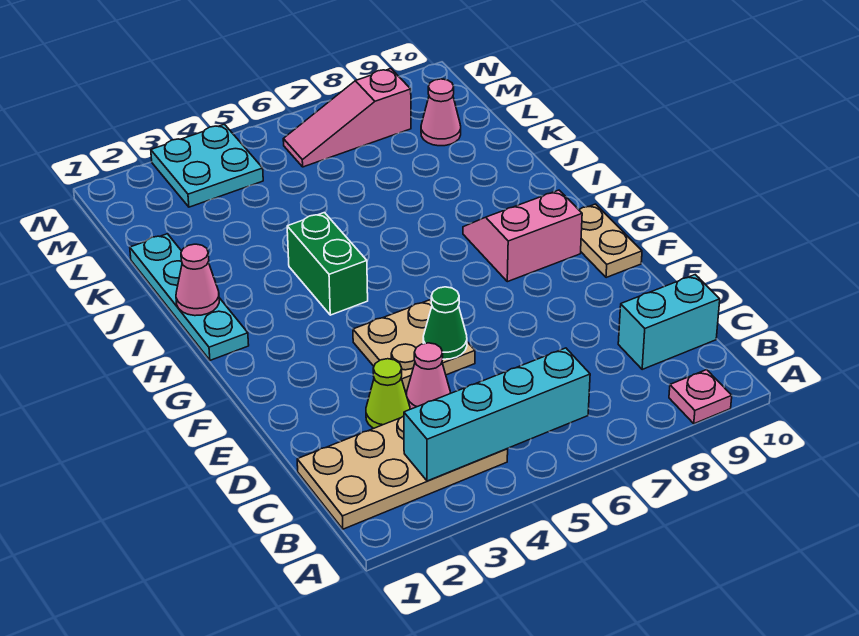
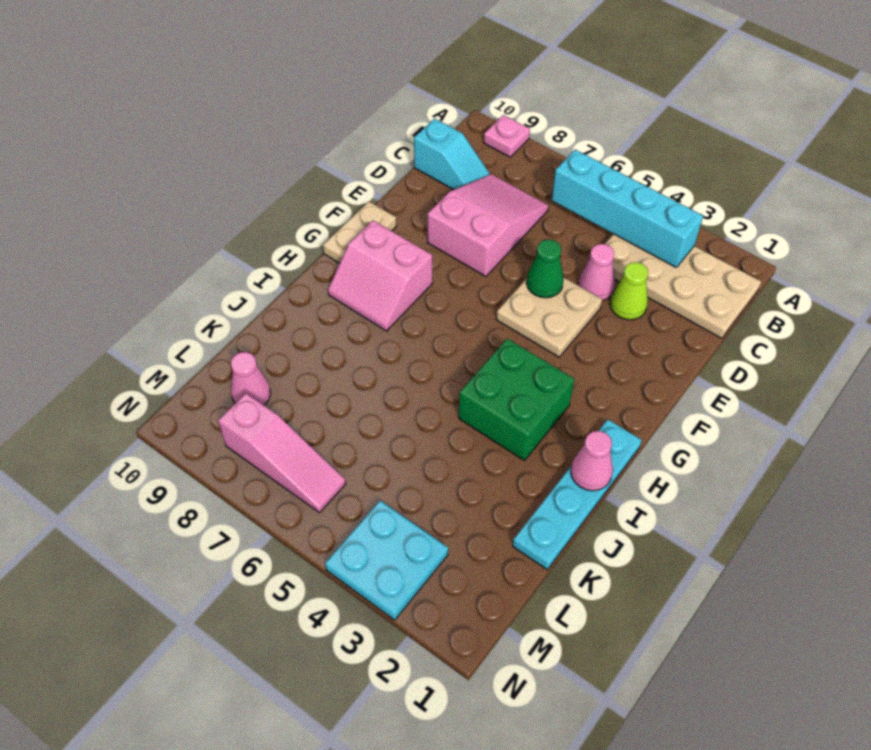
none -> pink 2x3 slope [427,174,548,276]
cyan 1x2 brick [618,275,720,369] -> cyan 1x2 slope [414,118,490,190]
green 1x2 brick [287,213,368,315] -> green 2x2 brick [459,339,574,461]

